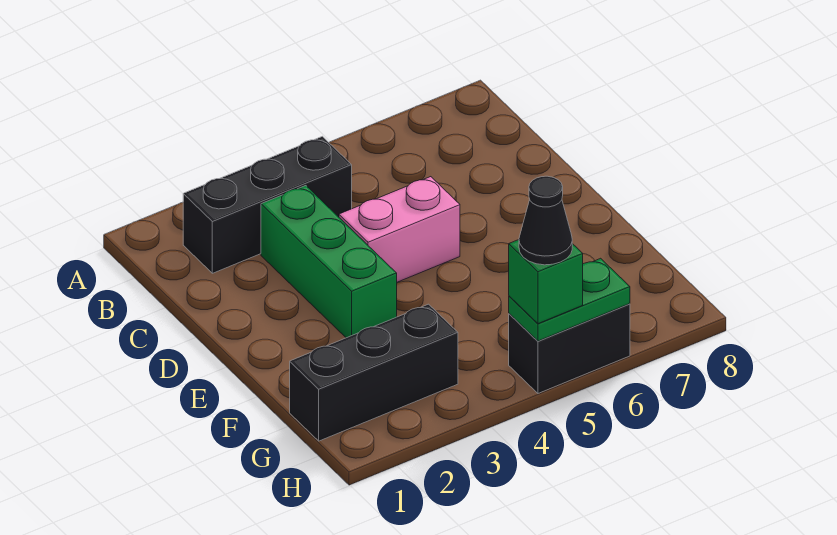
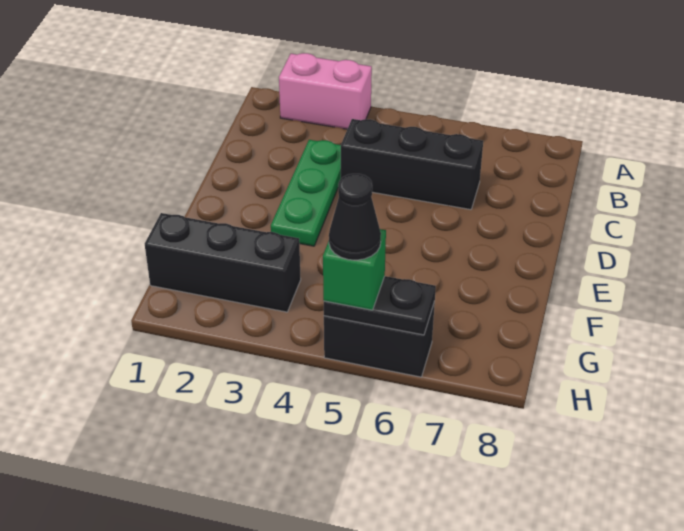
black 1x3 brick [183,136,352,273] -> black 1x3 brick moved to [341,119,483,210]
green 1x3 brick [261,186,397,338] -> green 1x3 plate [271,140,341,246]
pink 1x2 brick [339,177,460,282] -> pink 1x2 brick moved to [279,53,372,129]
green 1x2 plate [509,258,630,341] -> black 1x2 plate [324,276,436,335]

